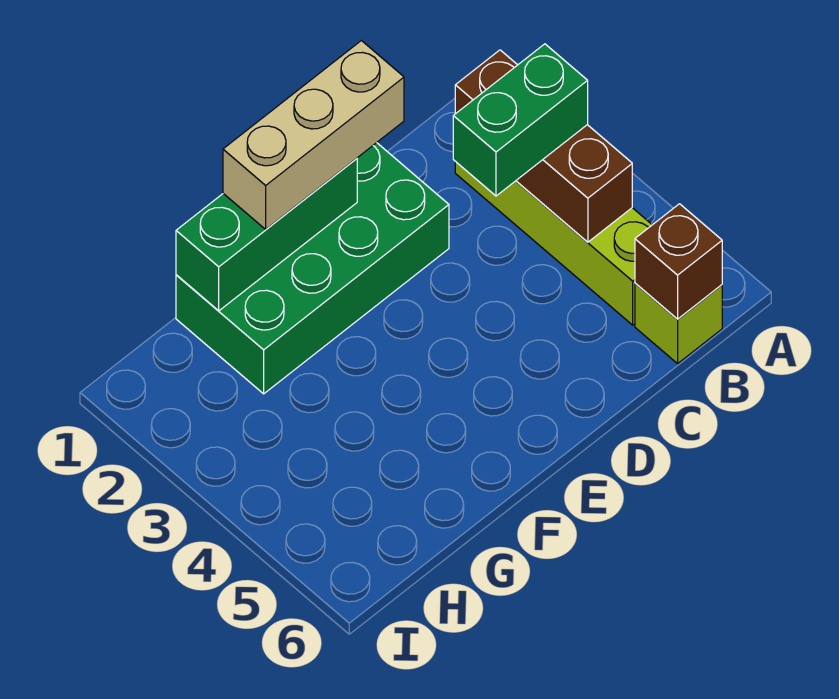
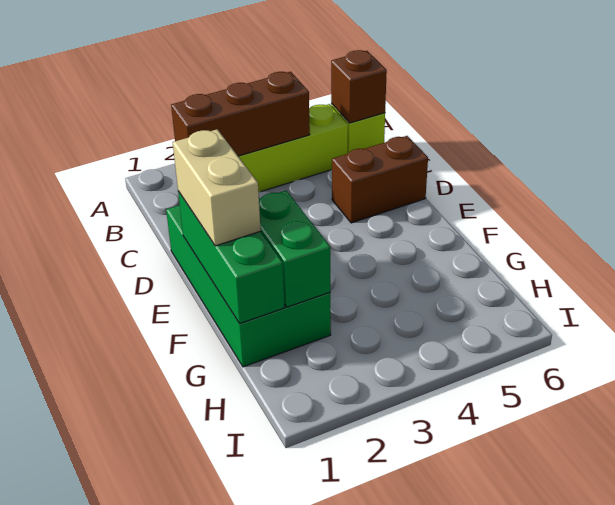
green 1x2 brick [453,44,588,196] -> green 1x2 brick moved to [259,191,330,307]
tan 1x3 brick [223,41,404,229] -> tan 1x2 brick [173,129,261,246]
none -> brown 1x2 brick [332,136,428,223]

